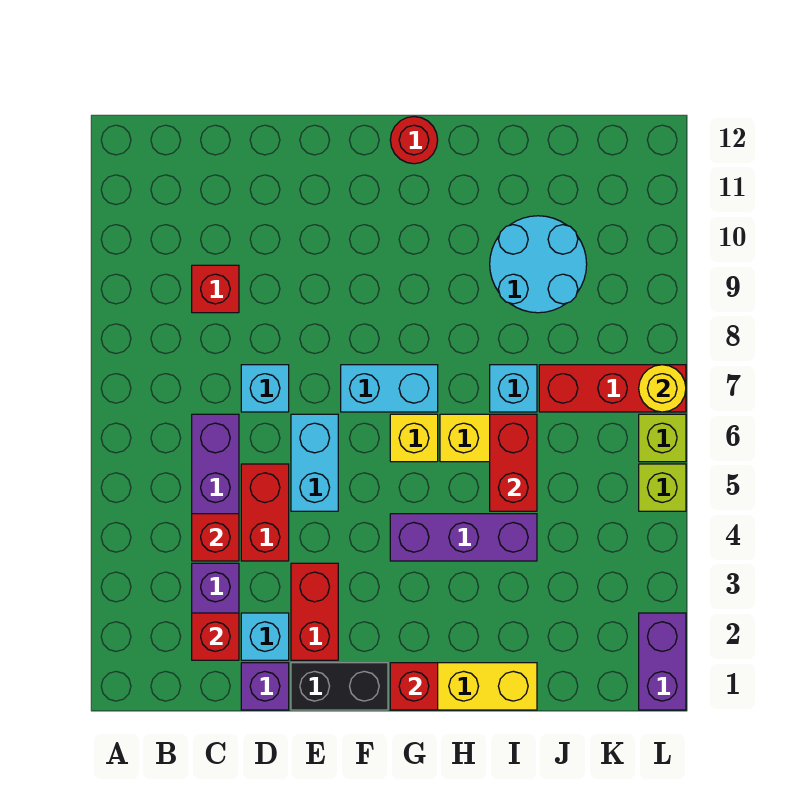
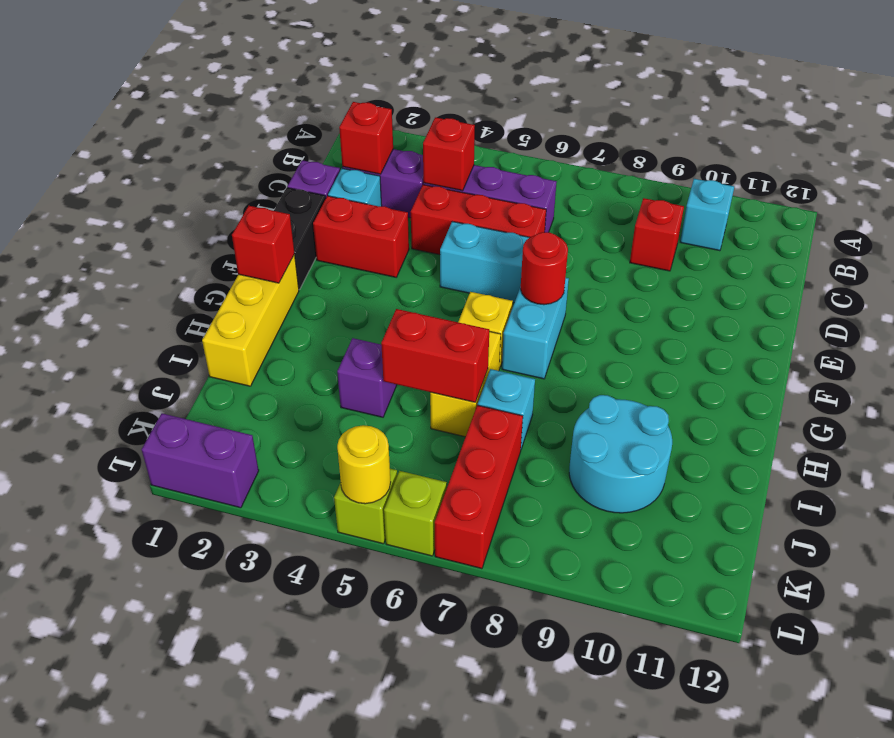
red 1x2 brick [241,464,289,561] -> red 1x3 brick [411,185,546,255]
cyan 1x1 brick [241,365,289,412] -> cyan 1x1 brick moved to [680,179,734,251]
purple 1x3 brick [390,514,537,561] -> purple 1x1 brick [337,338,397,417]
red 1x1 round brick [390,117,438,164] -> red 1x1 round brick moved to [521,232,568,305]
yellow 1x1 round brick [639,365,686,412] -> yellow 1x1 round brick moved to [337,425,391,504]

